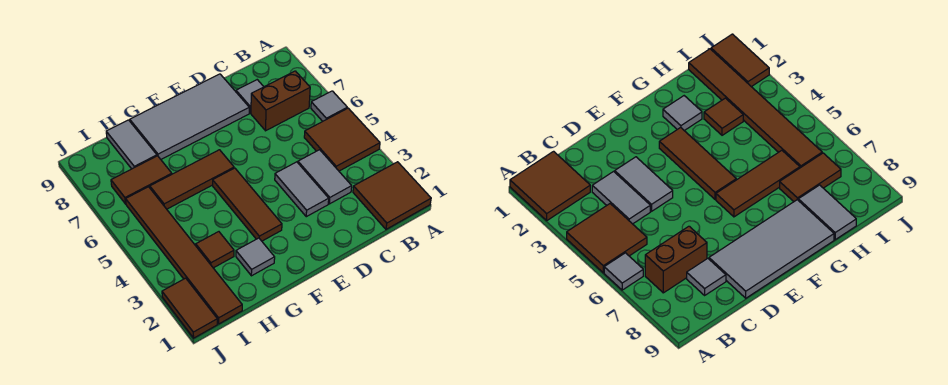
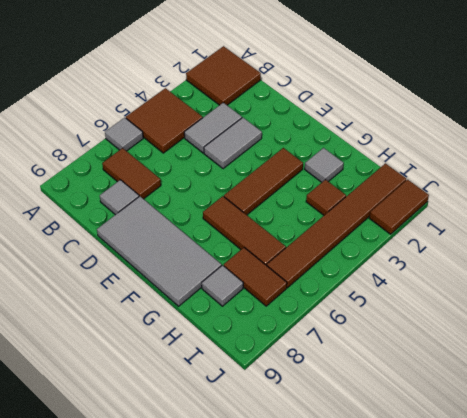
brown 1x2 brick [251,71,310,131] -> brown 1x2 tile [102,148,161,199]
grey 1x2 tile [106,120,157,169] -> grey 1x1 tile [202,265,243,306]

